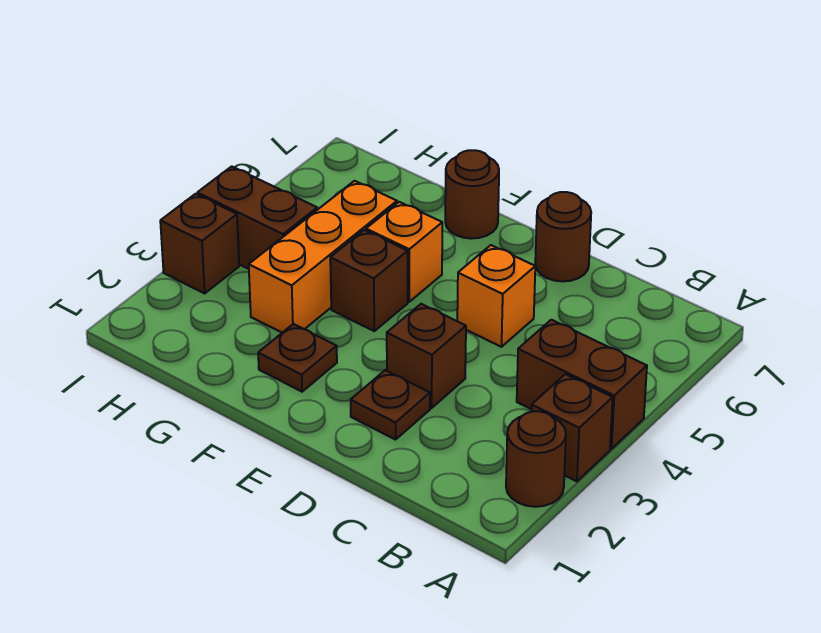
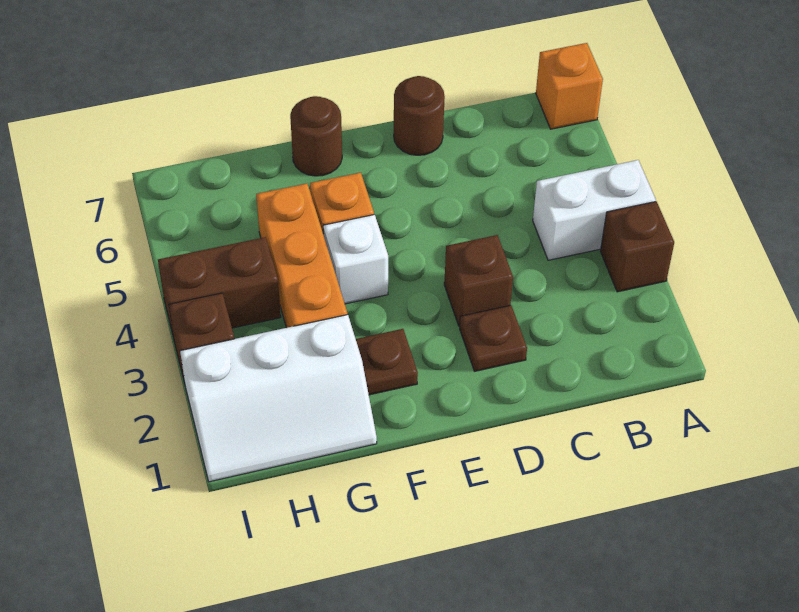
brown 1x1 round brick [506,411,566,507] -> none
brown 1x2 brick [517,320,647,449] -> white 1x2 brick [533,160,656,260]
orange 1x1 brick [457,245,535,347] -> orange 1x1 brick moved to [536,43,603,129]
brown 1x1 brick [330,230,408,331] -> white 1x1 brick [323,215,388,304]
none -> white 2x3 slope [180,315,377,482]

